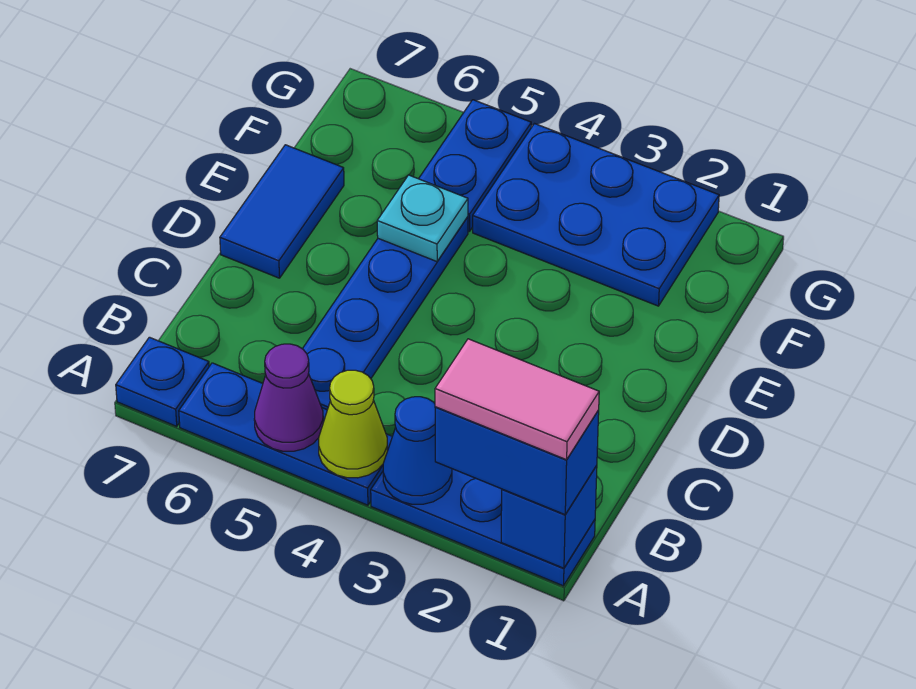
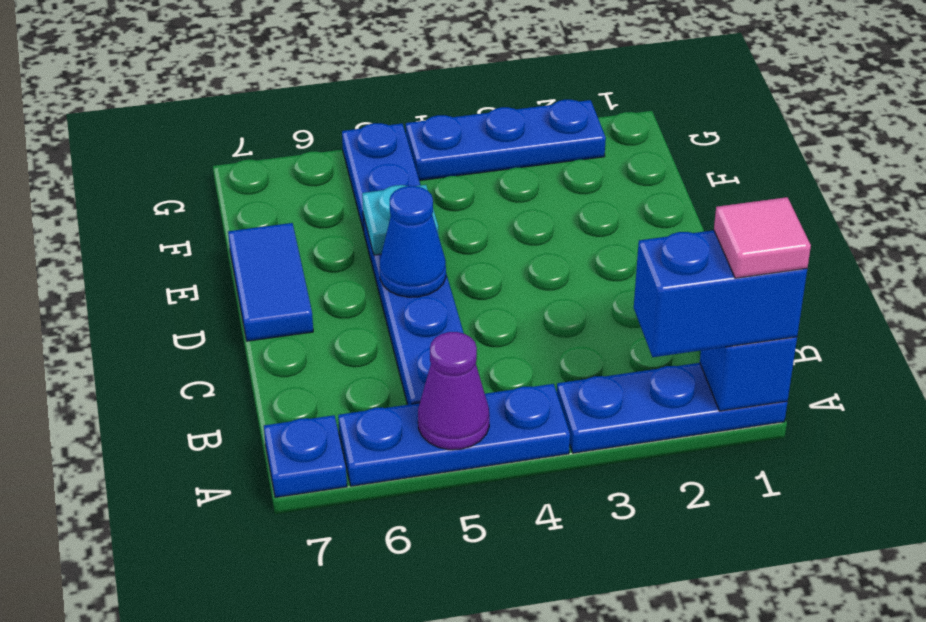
pink 1x2 tile [435,339,599,460] -> pink 1x1 tile [714,197,811,278]
blue 1x1 cone [383,397,452,504] -> blue 1x1 cone moved to [380,186,446,297]
lime 1x1 cone [319,370,387,478] -> none
blue 2x3 plate [473,124,719,306] -> blue 1x3 plate [406,100,606,181]

